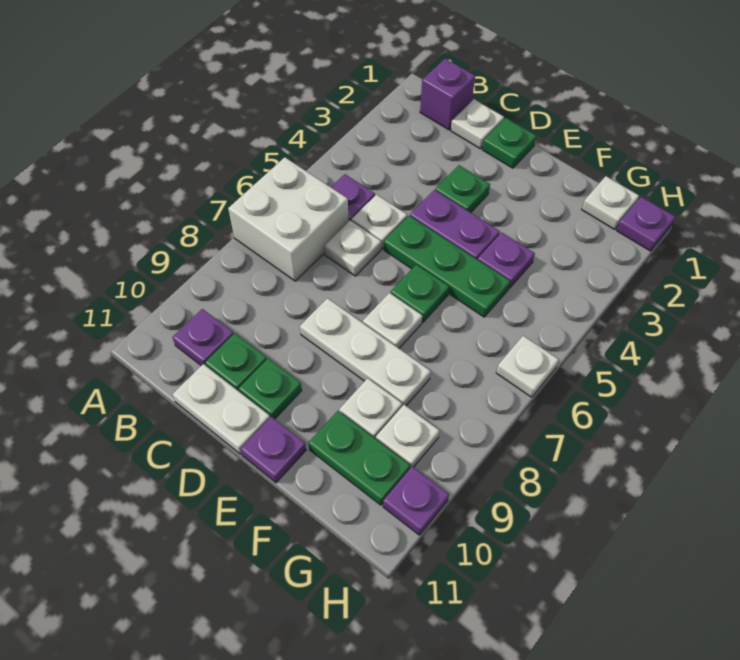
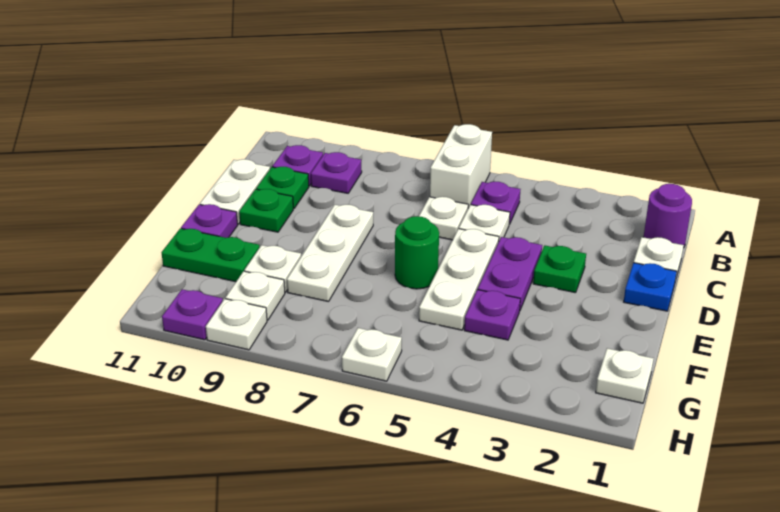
white 2x2 brick [228,157,349,281] -> white 1x2 brick [430,124,492,208]
purple 1x1 brick [420,59,475,130] -> purple 1x1 round brick [644,184,692,248]
green 1x1 plate [482,118,536,168] -> blue 1x1 plate [624,263,677,311]
green 1x3 plate [384,216,510,317] -> white 1x3 plate [419,229,499,330]
green 1x1 plate [391,265,449,322] -> green 1x1 round brick [395,216,439,289]
white 1x1 plate [363,293,422,348] -> white 1x1 plate moved to [206,299,267,350]
green 1x2 plate [308,411,410,505] -> green 1x2 plate turned to [161,228,260,282]
purple 1x1 plate [617,197,675,251] -> purple 1x1 plate moved to [311,152,362,193]

